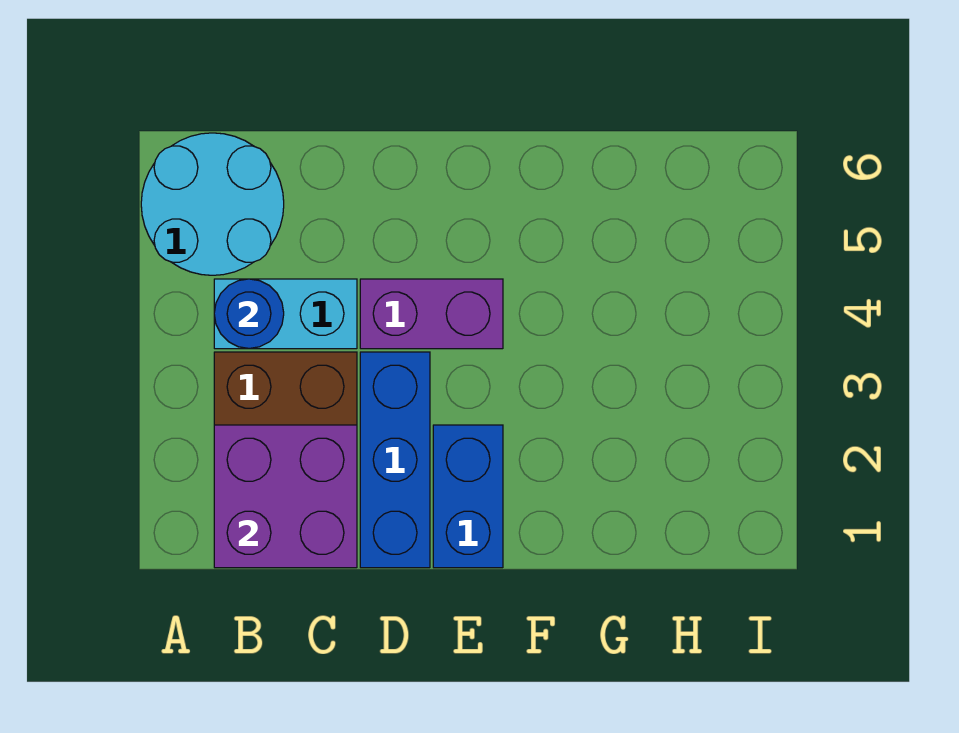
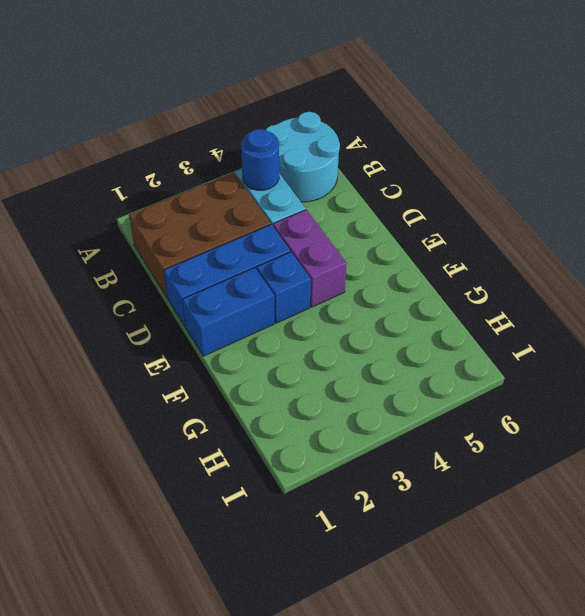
purple 2x2 brick [214,425,357,568] -> none
none -> blue 1x1 brick [257,252,311,323]

